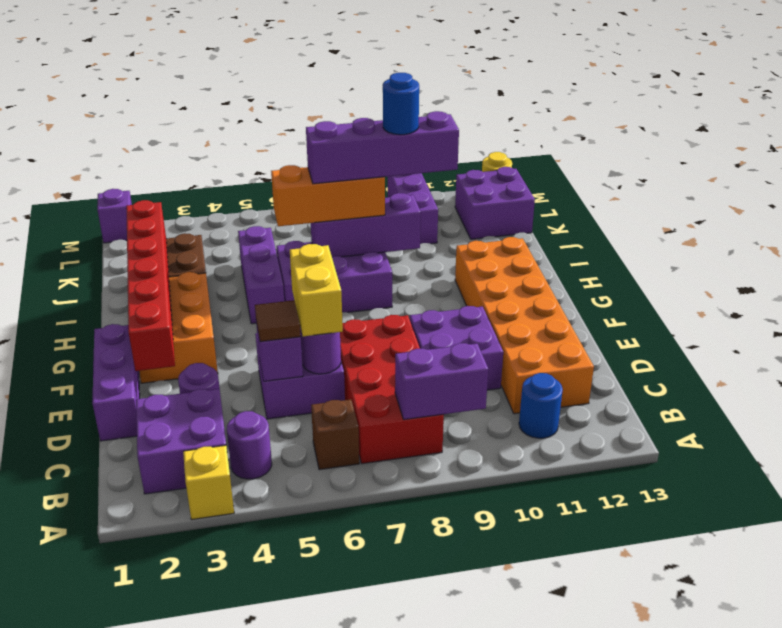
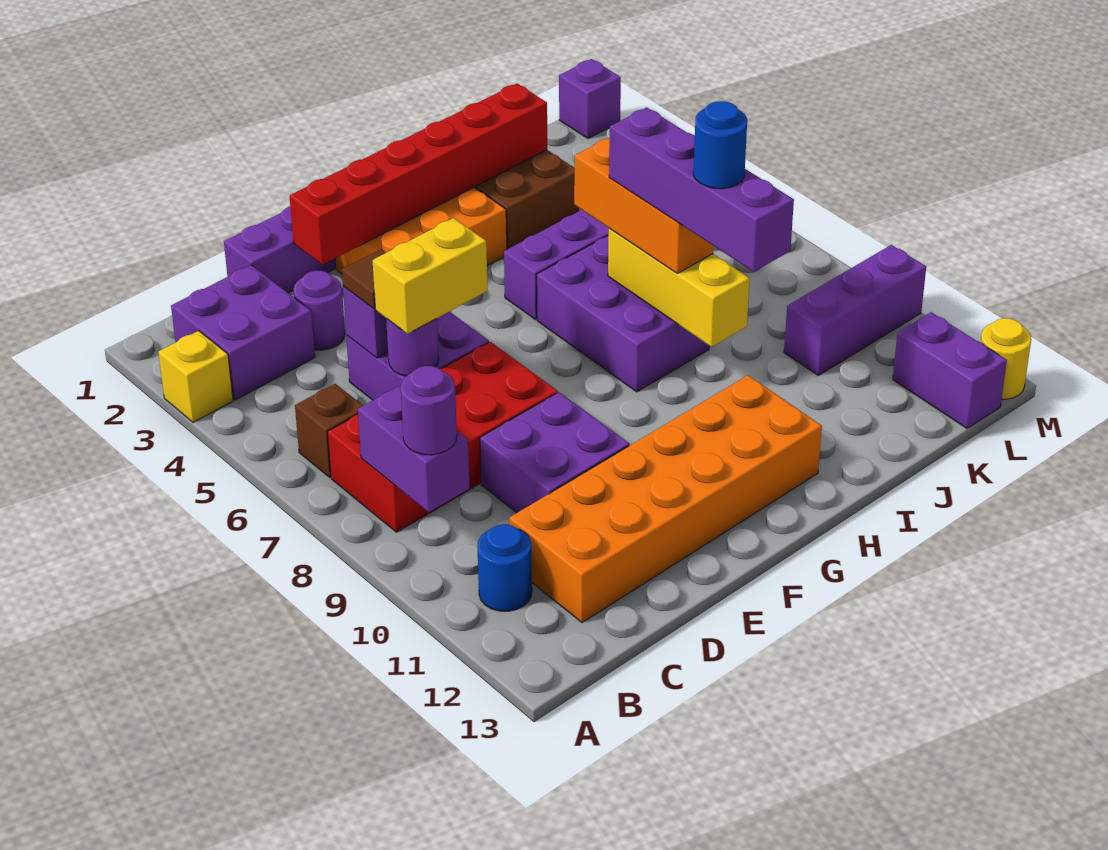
purple 1x1 round brick [227,411,272,479] -> purple 1x1 round brick moved to [401,366,457,455]
purple 1x3 brick [311,193,421,257] -> yellow 1x3 brick [608,228,750,347]
purple 2x2 brick [455,167,535,239] -> purple 1x2 brick [893,312,1007,428]

